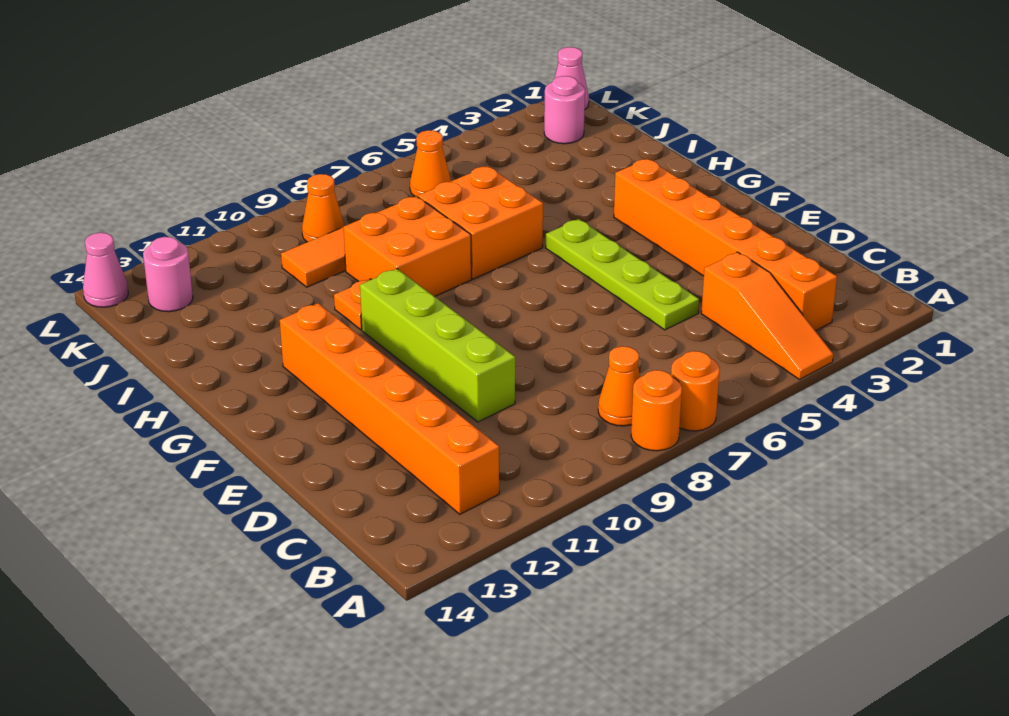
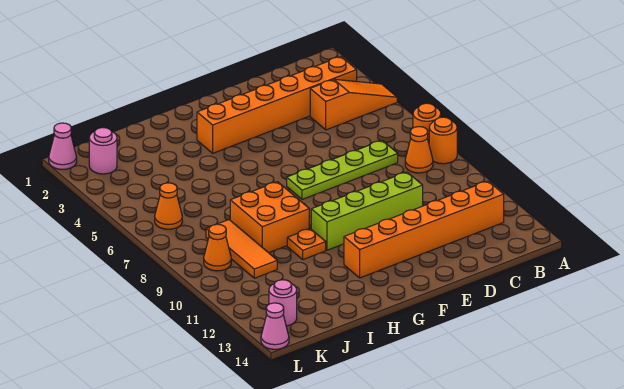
lime 1x4 plate [546,219,699,330] -> lime 1x4 plate moved to [287,140,398,199]
orange 2x2 brick [418,166,543,279] -> none

